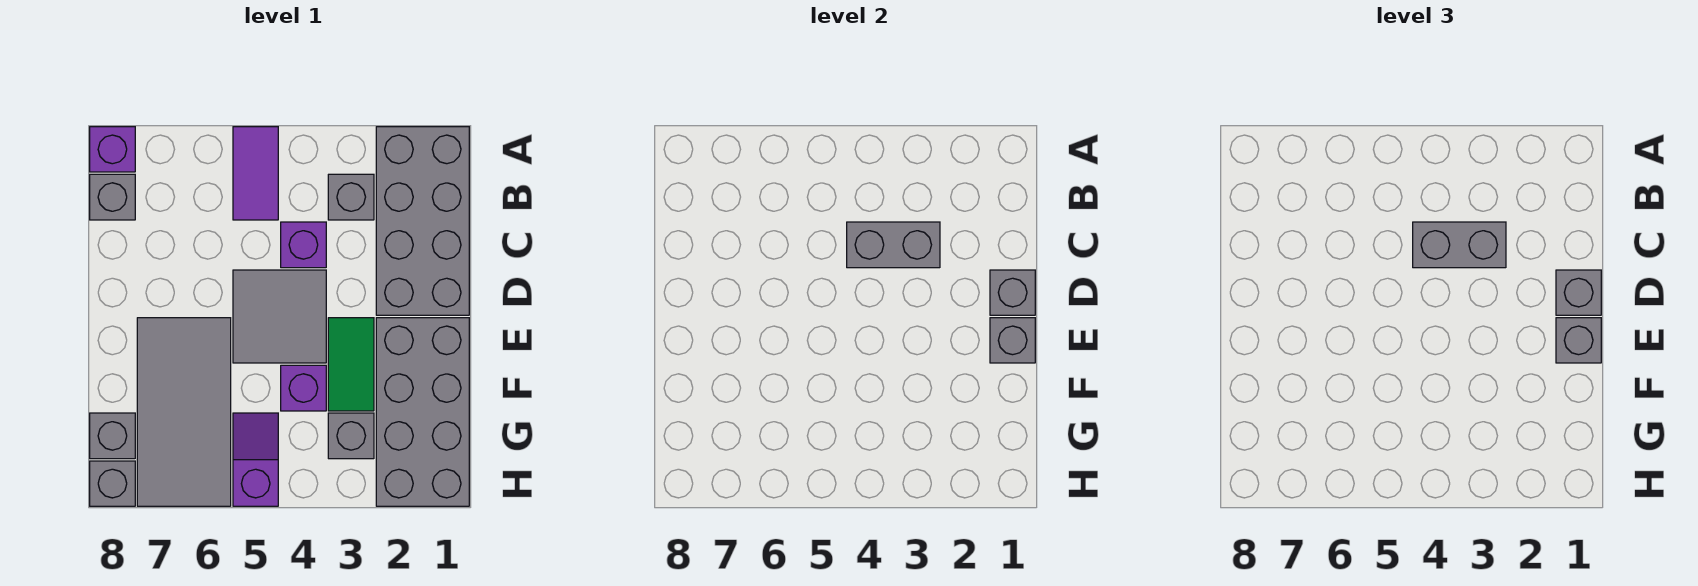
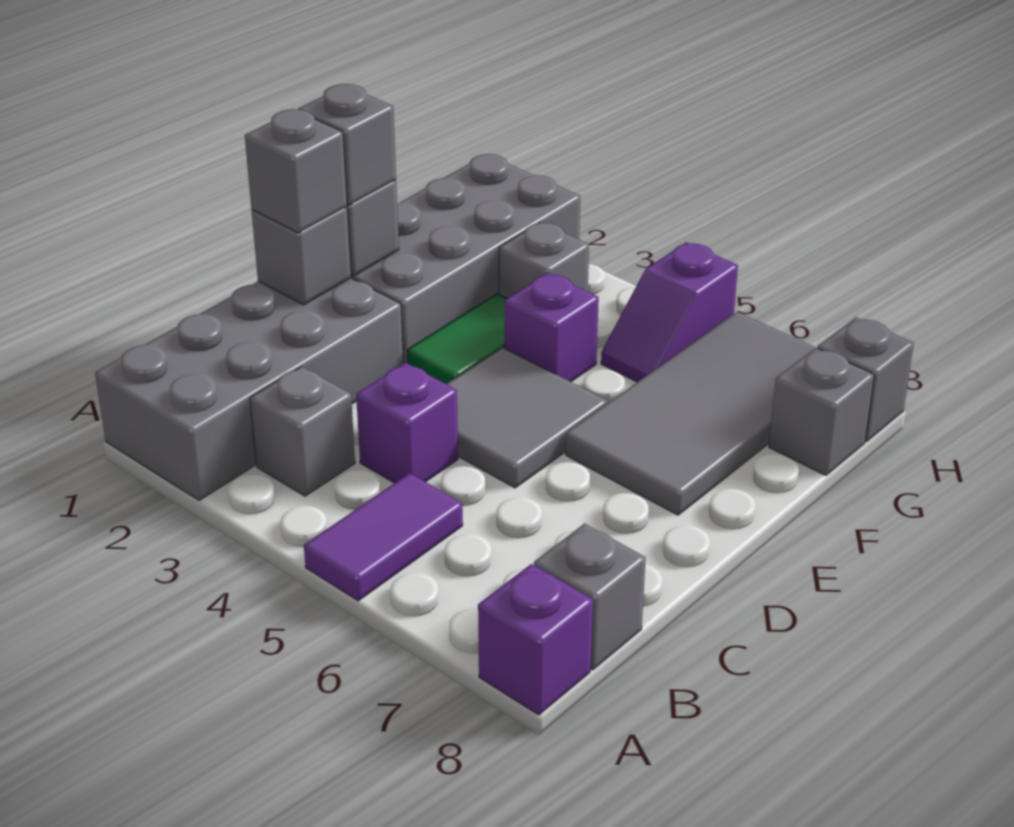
grey 1x2 brick [847,222,940,268] -> none
grey 1x2 brick [1413,222,1506,268] -> none

